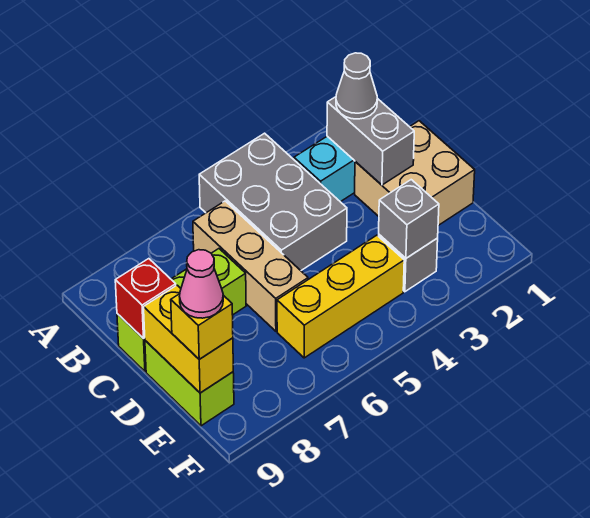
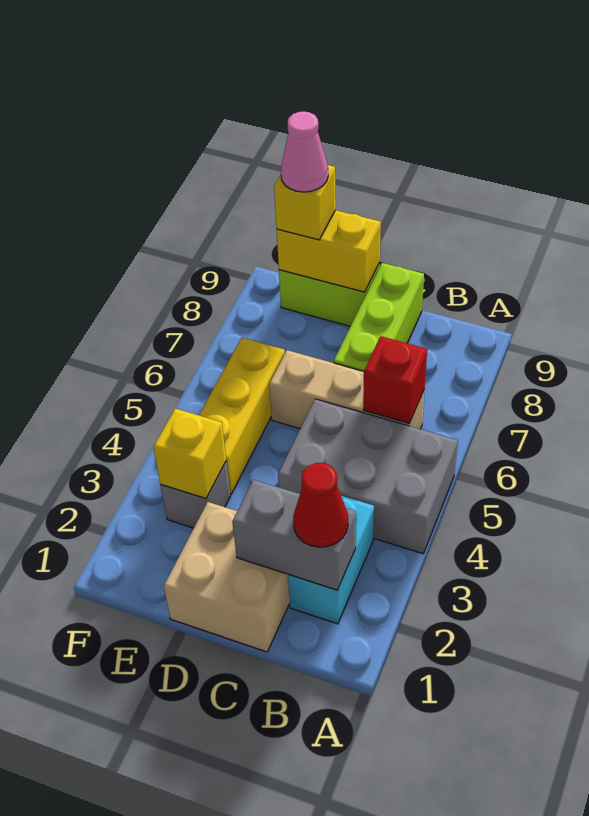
grey 1x1 cone [336,53,377,119] -> red 1x1 cone [293,463,348,547]
red 1x1 brick [115,259,176,339] -> red 1x1 brick moved to [363,336,427,423]
grey 1x1 brick [379,180,439,258] -> yellow 1x1 brick [153,408,226,499]

